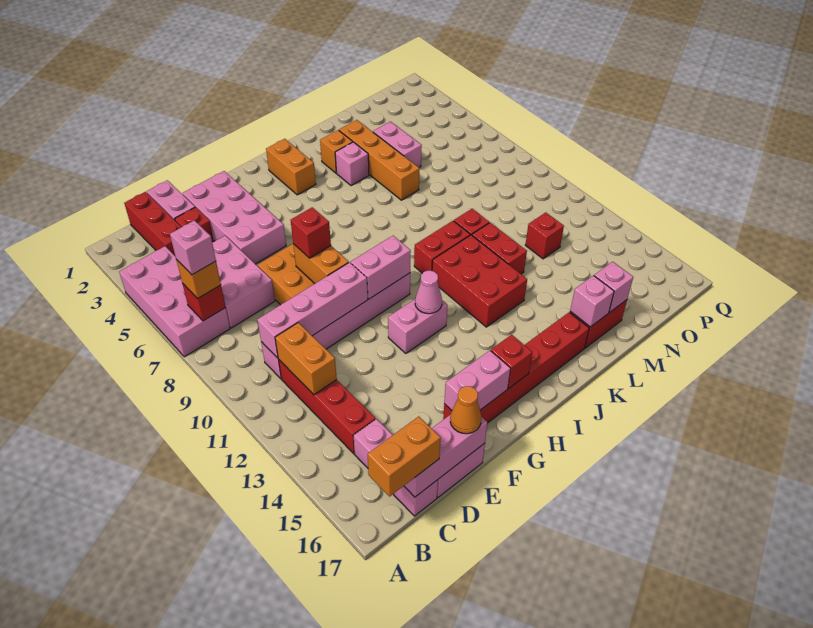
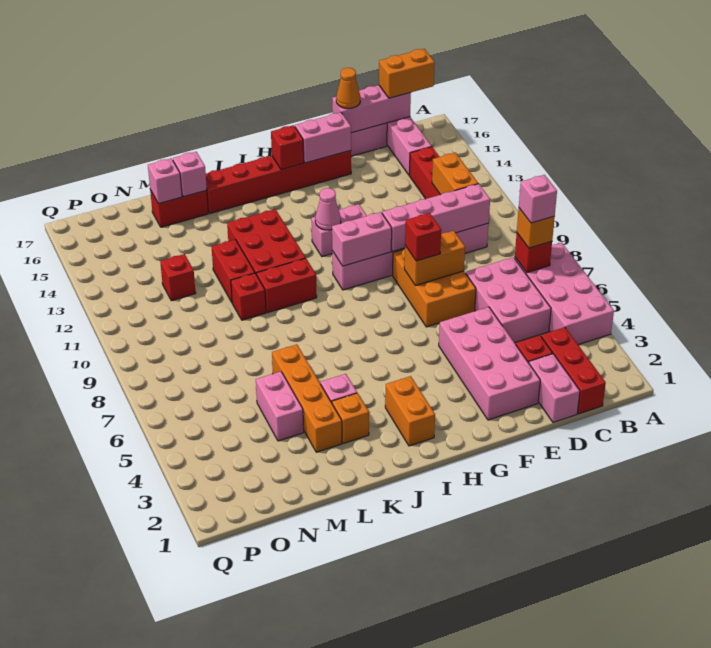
orange 1x2 brick [293,244,349,283] -> orange 1x2 brick turned to [404,231,465,285]

